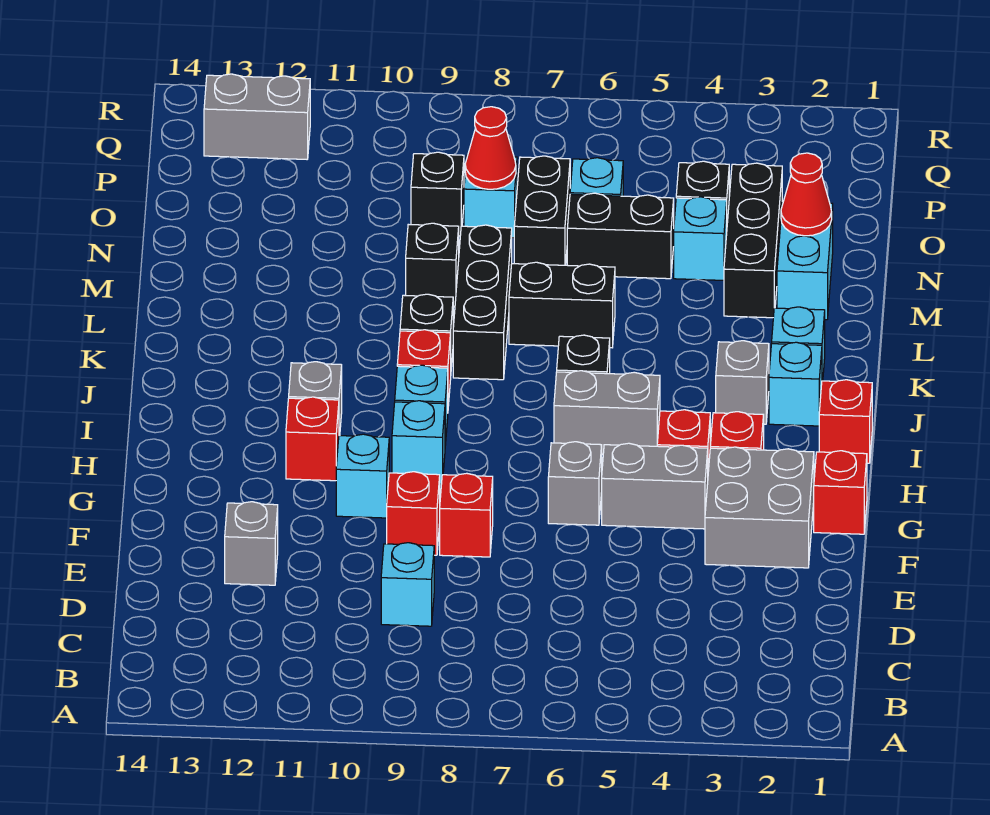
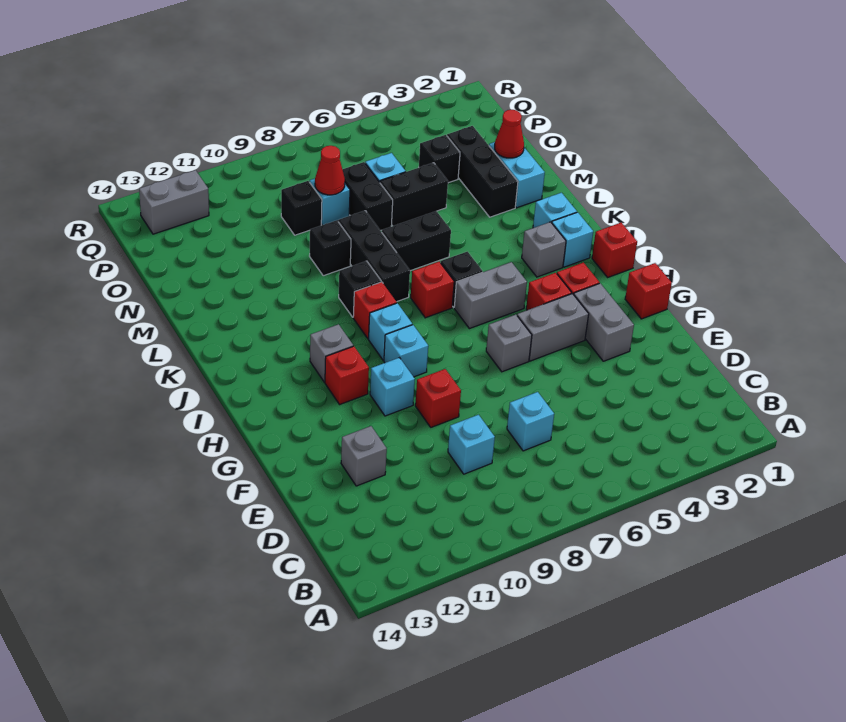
grey 2x2 brick [705,447,814,568] -> grey 1x2 brick [574,283,634,361]
red 1x1 brick [440,473,493,557] -> red 1x1 brick moved to [411,262,454,318]
cyan 1x1 brick [674,197,727,280] -> cyan 1x1 brick moved to [507,392,554,451]

